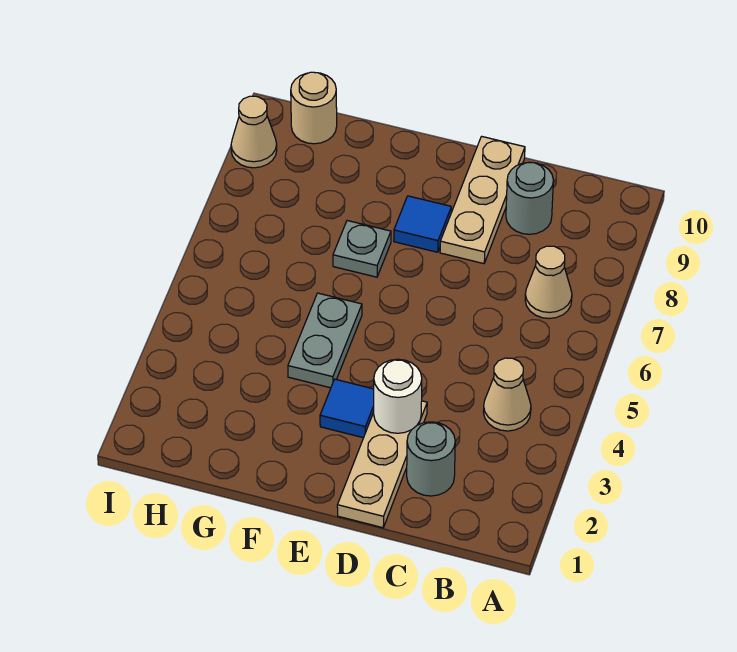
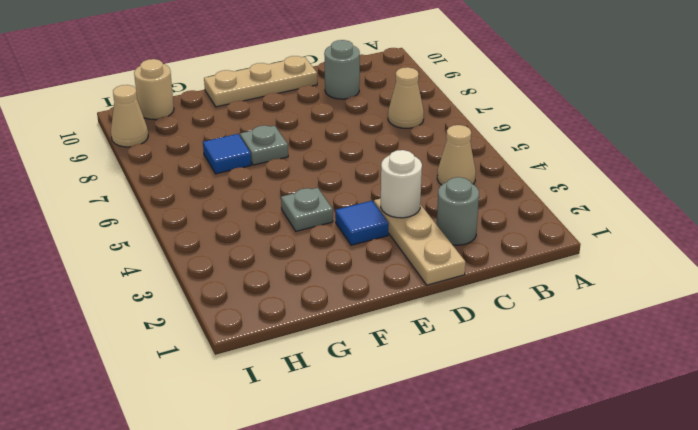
tan 1x3 plate [440,136,525,264] -> tan 1x3 plate turned to [204,56,317,107]
blue 1x1 tile [394,196,451,252] -> blue 1x1 tile moved to [203,134,251,174]
grey 1x2 plate [288,293,362,388] -> grey 1x1 plate [281,188,333,231]

